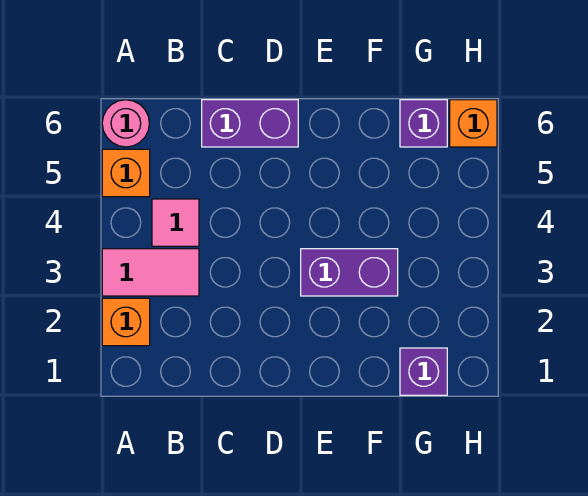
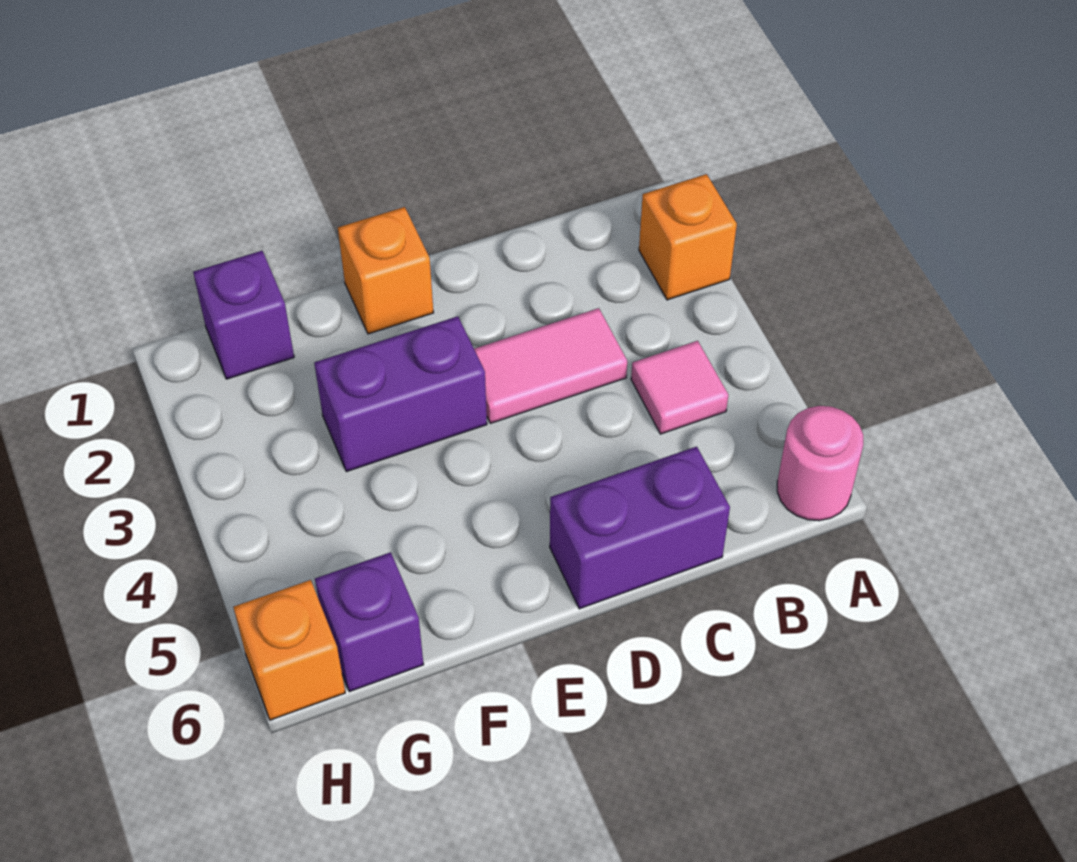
pink 1x2 tile [102,249,199,296] -> pink 1x2 tile moved to [474,308,627,423]
orange 1x1 brick [102,149,150,197] -> orange 1x1 brick moved to [338,207,434,334]

